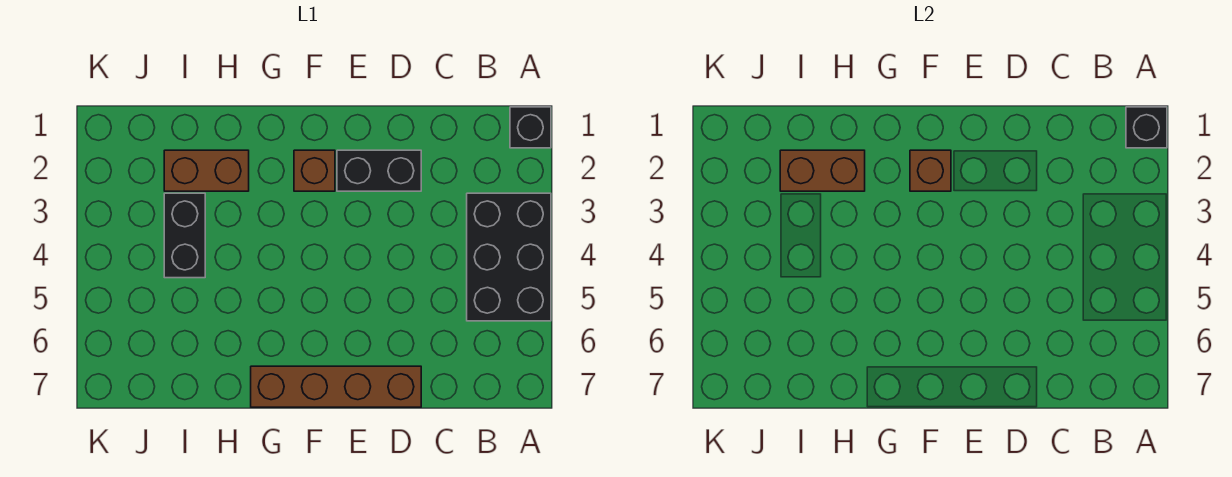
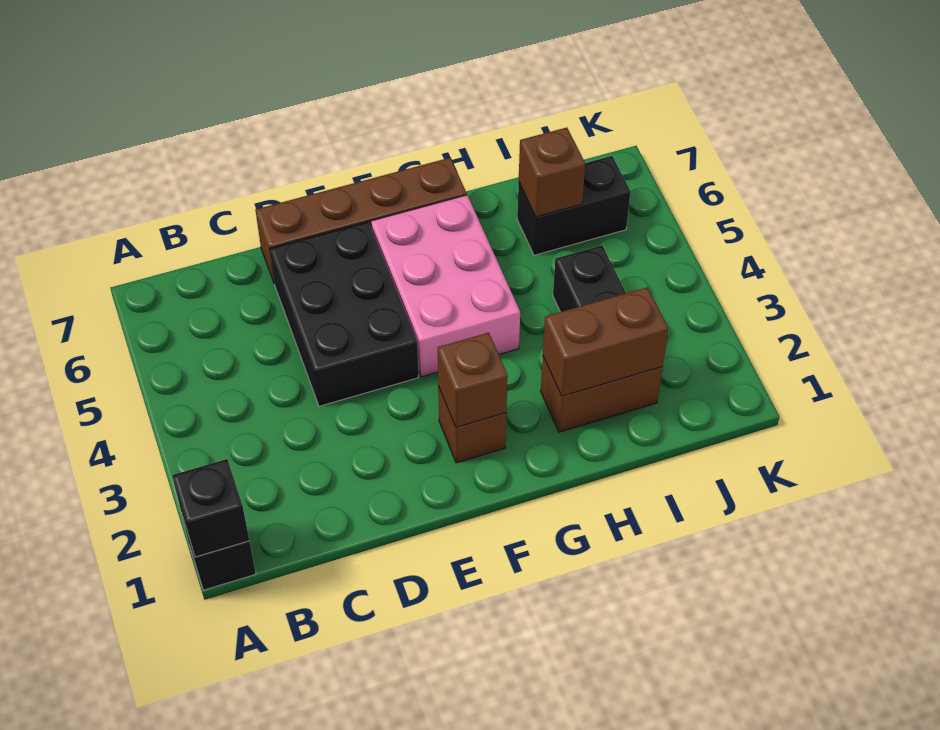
black 2x3 brick [467,193,551,321] -> black 2x3 brick moved to [270,222,419,406]
black 1x2 brick [337,150,421,191] -> black 1x2 brick moved to [517,156,631,255]
none -> pink 2x3 brick [371,195,520,377]
none -> brown 1x1 brick [519,128,585,217]

